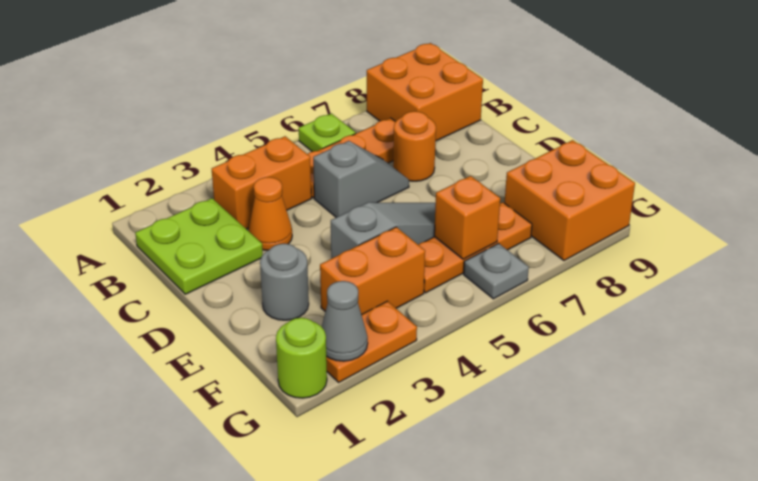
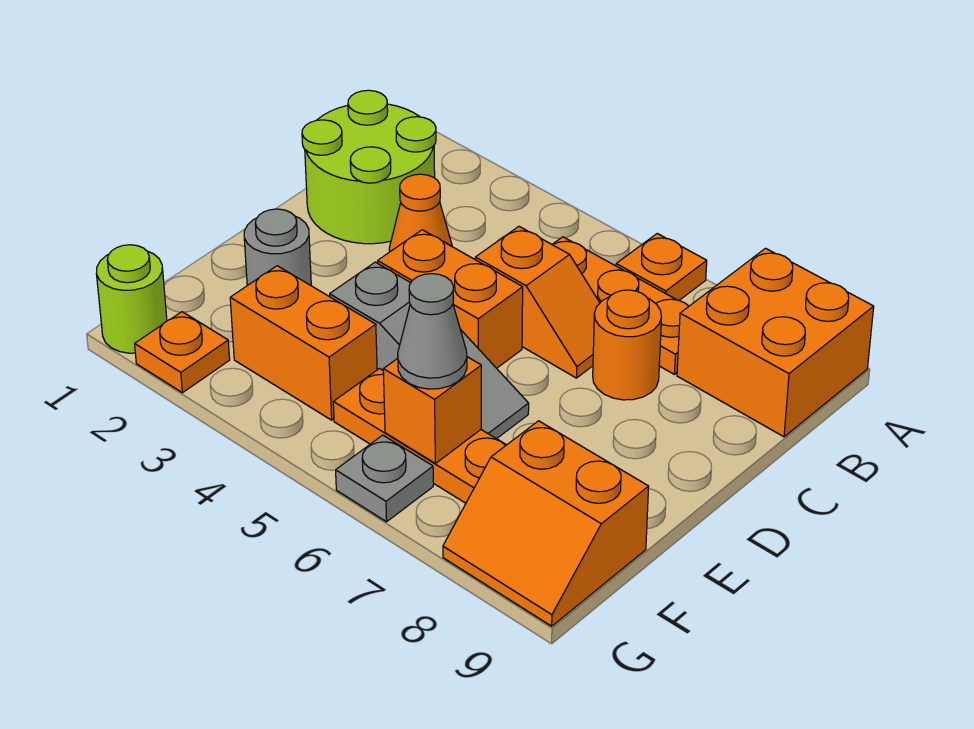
lime 1x1 plate [299,113,356,152] -> orange 1x1 plate [616,233,707,300]
lime 2x2 plate [135,198,263,294] -> lime 2x2 round brick [302,90,436,244]
orange 1x2 brick [212,136,311,229] -> orange 1x2 brick moved to [378,230,523,368]
grey 1x2 slope [313,141,409,217] -> orange 1x2 slope [475,227,600,378]
orange 2x2 brick [505,140,635,261] -> orange 2x2 slope [443,421,649,626]
orange 1x2 plate [326,301,417,382] -> orange 1x1 plate [135,312,230,393]
grey 1x1 cone [322,281,368,361] -> grey 1x1 cone moved to [398,274,467,389]

